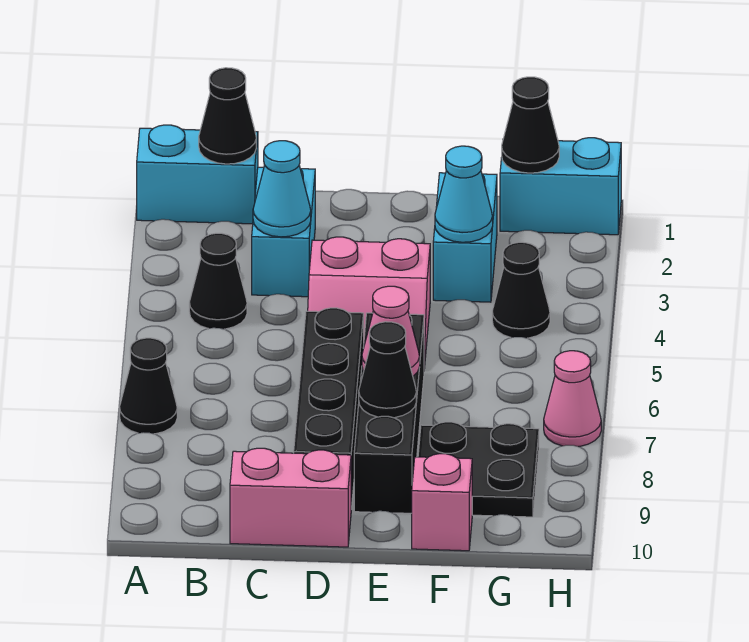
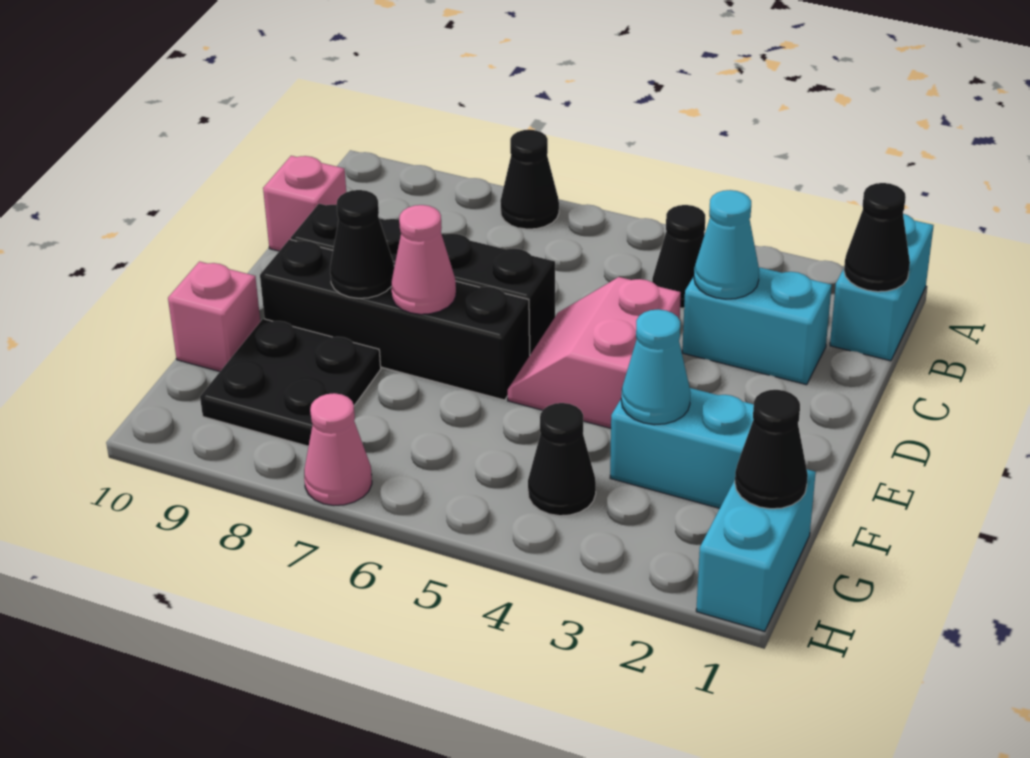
pink 1x2 brick [230,448,351,547] -> pink 1x1 brick [263,156,346,251]

